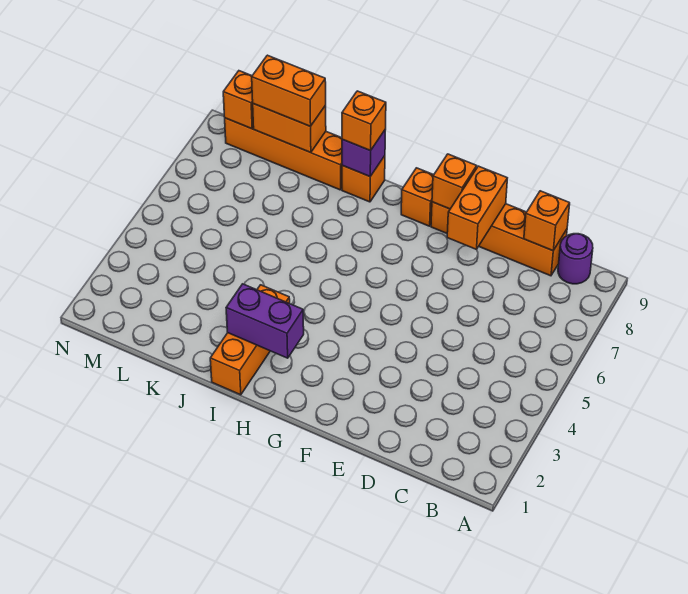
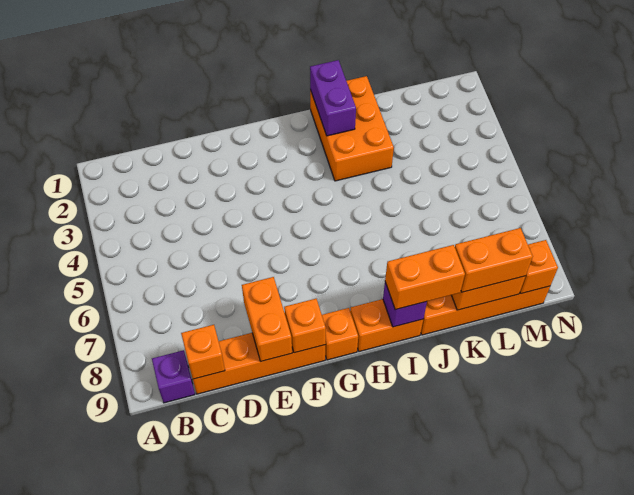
purple 1x1 round brick [558,234,593,284] -> purple 1x1 brick [152,350,195,403]
purple 1x2 brick [226,284,304,358] -> purple 1x2 brick turned to [310,60,356,136]
orange 1x3 brick [210,285,290,395] -> orange 2x3 brick [310,76,394,181]
orange 1x1 brick [342,156,385,202] -> orange 1x2 brick [350,299,423,352]
orange 1x1 brick [342,91,386,151] -> orange 1x2 brick [385,245,465,310]

